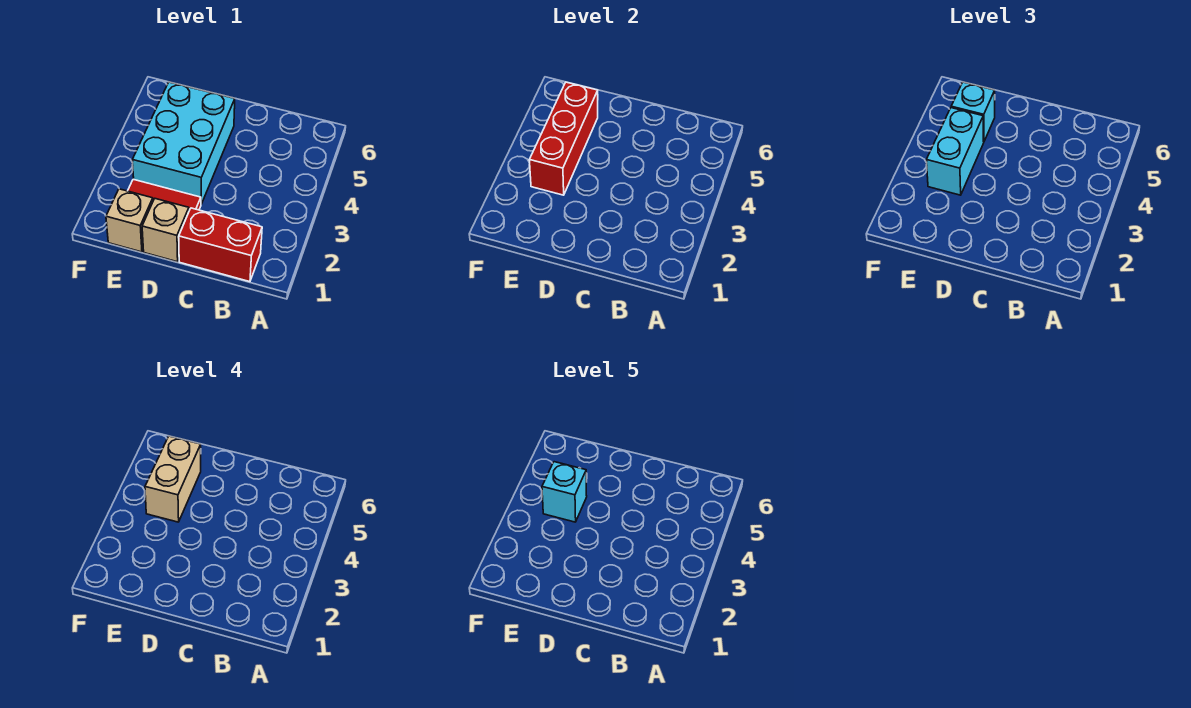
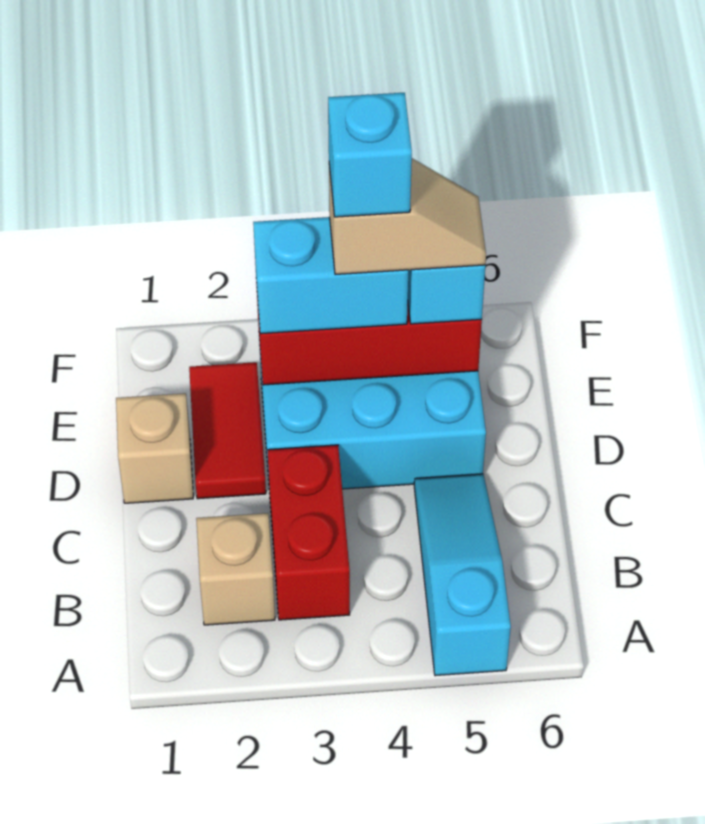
none -> cyan 1x3 slope [414,474,511,676]
red 1x2 brick [179,208,262,282] -> red 1x2 brick moved to [267,445,350,620]
tan 1x1 brick [106,189,153,252] -> tan 1x1 brick moved to [196,513,275,625]
tan 1x2 brick [145,436,201,522] -> tan 1x2 slope [329,158,486,275]

